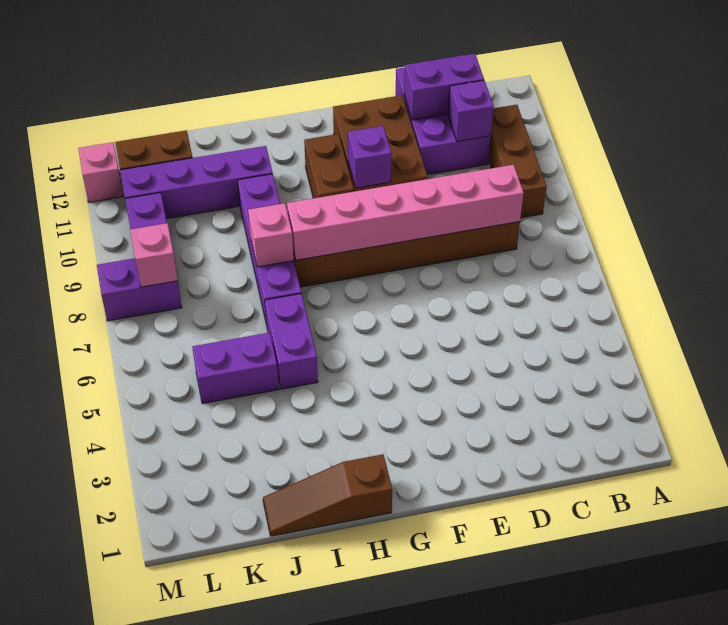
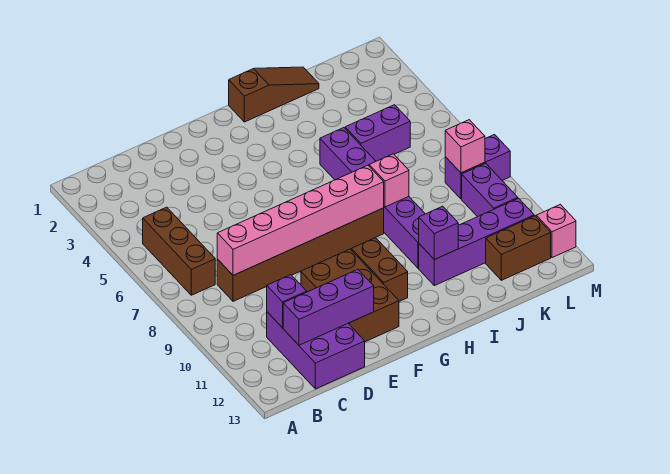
brown 1x3 brick [489,105,547,218] -> brown 1x3 brick moved to [143,207,215,295]
purple 1x2 brick [404,54,484,120] -> purple 1x3 brick [283,269,374,345]
purple 1x1 brick [348,126,391,188] -> purple 1x1 brick moved to [419,206,458,260]

